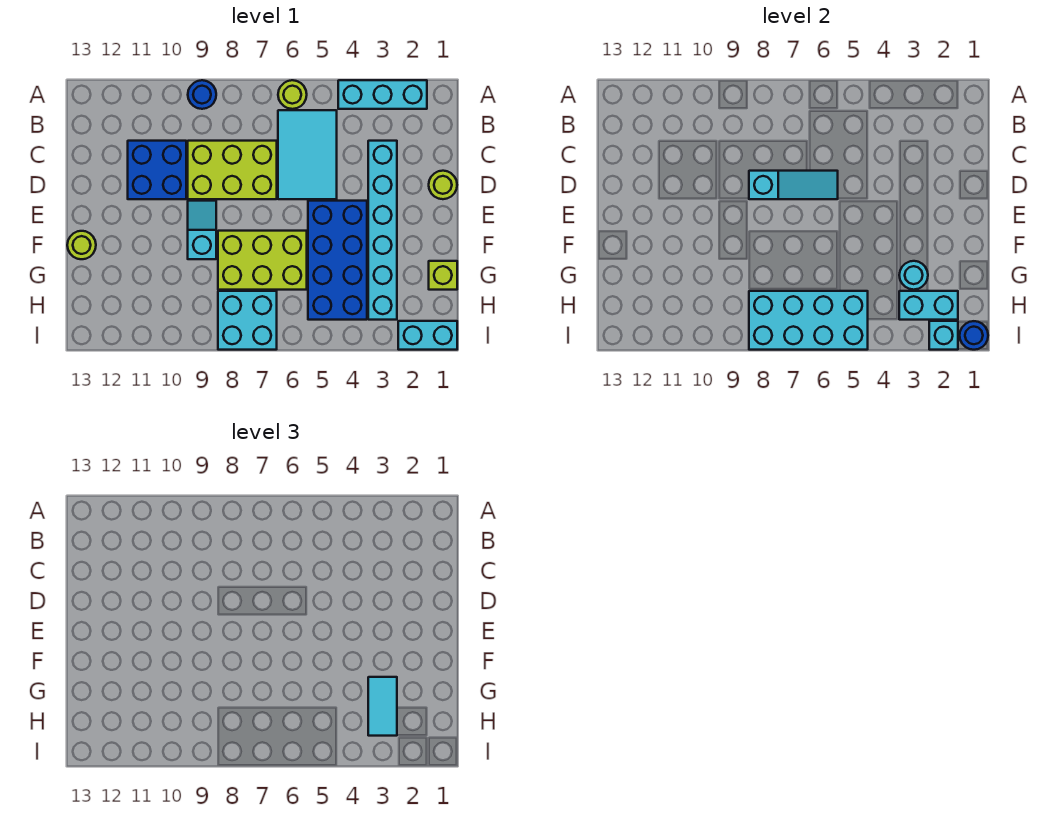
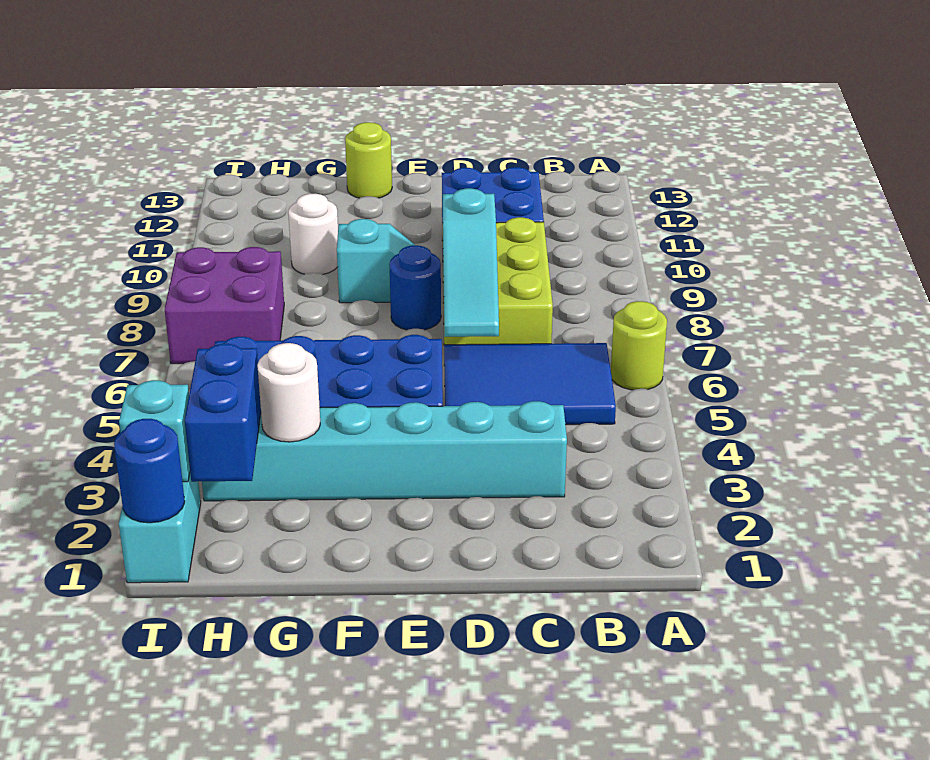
cyan 1x3 brick [338,80,427,109] -> none
blue 1x1 round brick [188,80,216,109] -> blue 1x1 round brick moved to [390,245,441,330]
cyan 2x3 tile [278,110,337,199] -> blue 2x3 tile [444,343,616,425]
lime 1x1 round brick [429,171,457,199] -> none
lime 2x3 brick [218,231,307,290] -> none
lime 1x1 brick [429,261,457,290] -> none
cyan 1x1 round brick [899,261,928,290] -> white 1x1 round brick [257,343,320,442]
cyan 1x2 tile [368,677,397,736] -> none
none -> white 1x1 round brick [288,194,338,274]
cyan 1x2 brick [899,291,958,320] -> blue 1x2 brick [185,344,261,482]
cyan 2x4 brick [749,291,868,350] -> none
cyan 2x2 brick [218,291,277,350] -> purple 2x2 brick [165,247,284,364]

